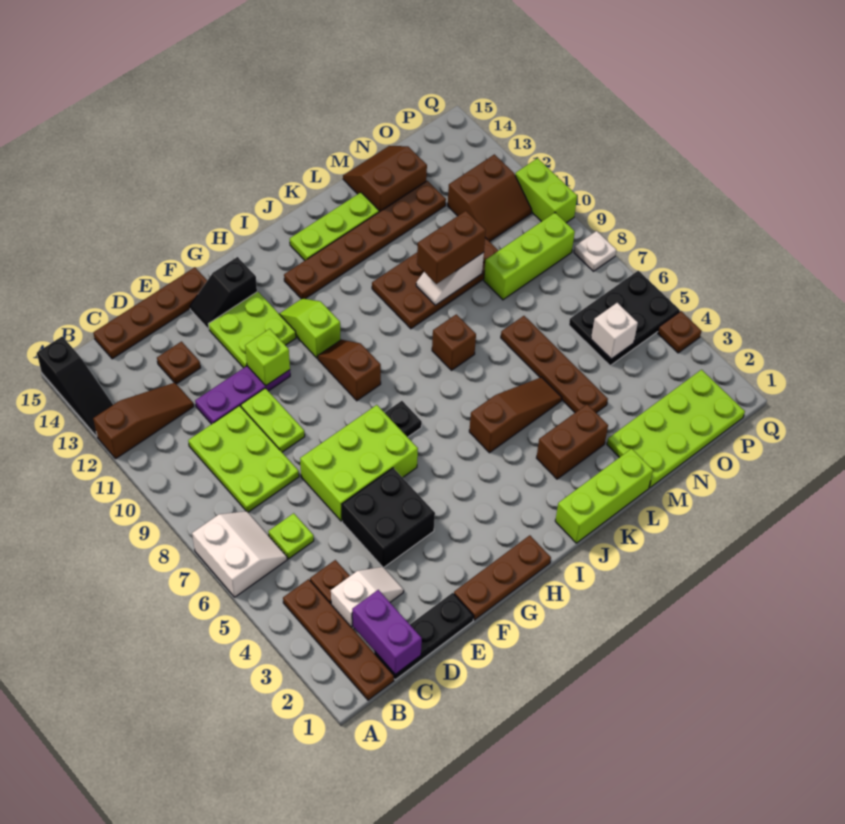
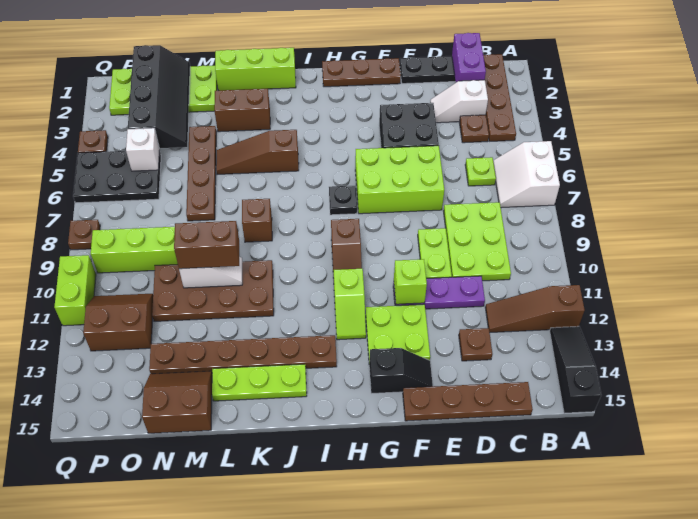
brown 2x2 slope [343,146,427,212] -> brown 2x2 slope turned to [142,371,212,433]
none -> black 2x4 slope [128,45,190,148]
white 1x1 plate [574,231,616,271] -> brown 1x1 plate [68,220,100,250]

